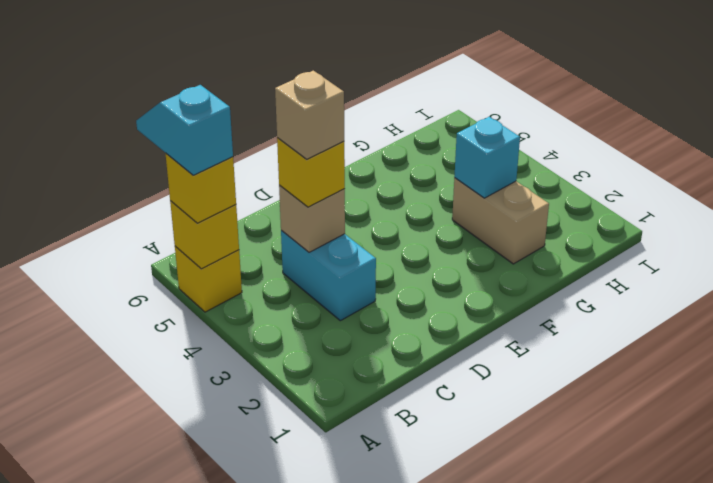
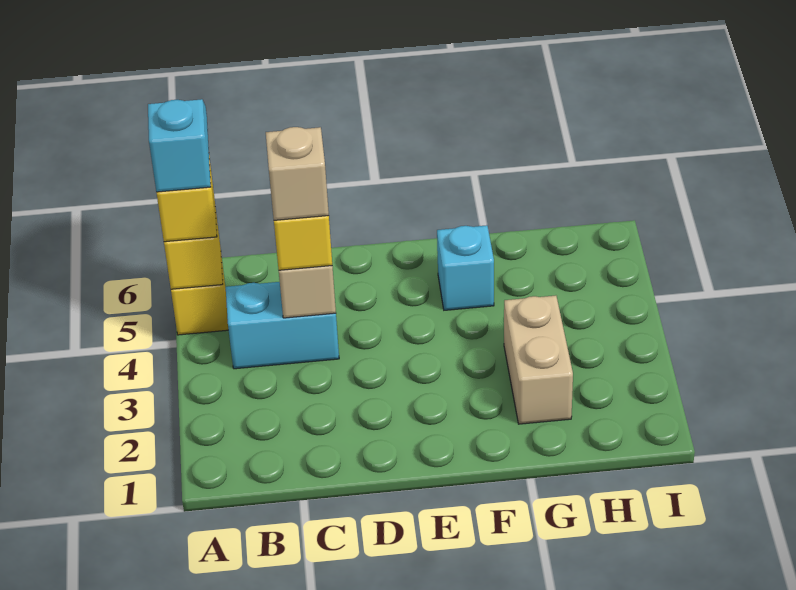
cyan 1x2 brick [281,231,376,321] -> cyan 1x2 brick turned to [226,282,339,369]
cyan 1x1 brick [454,117,520,198] -> cyan 1x1 brick moved to [437,225,494,310]

